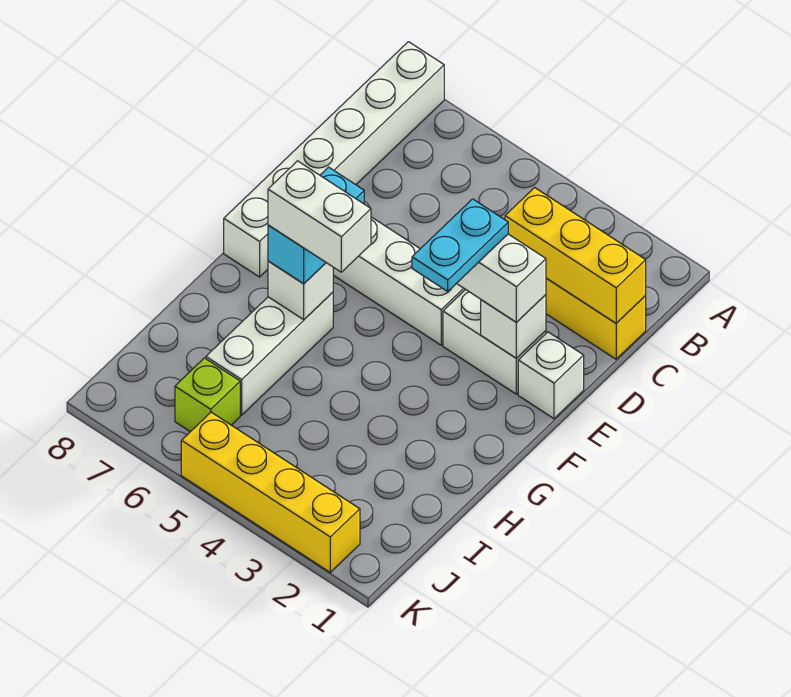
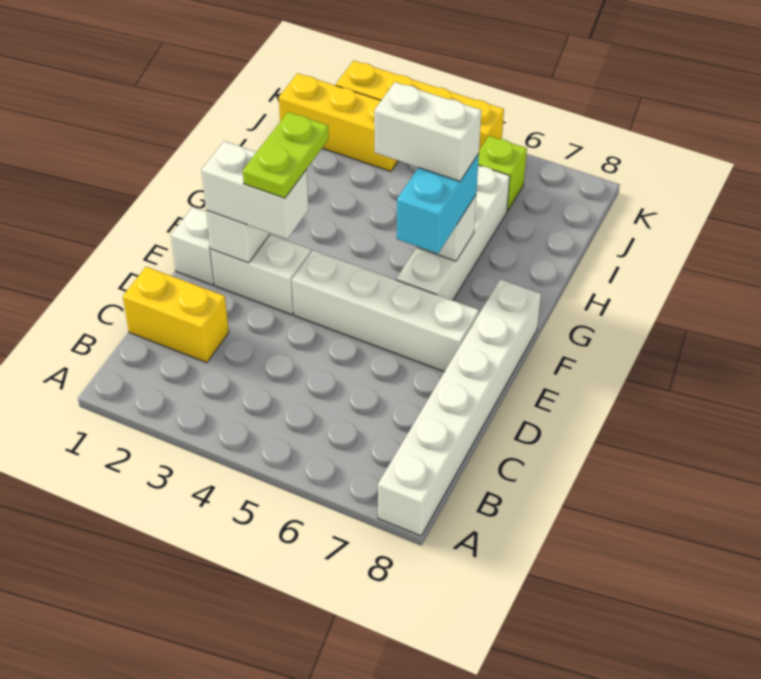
yellow 1x3 brick [505,188,646,323] -> yellow 1x3 brick moved to [279,73,398,171]
cyan 1x2 plate [412,199,508,291] -> lime 1x2 plate [243,112,329,198]
white 1x3 brick [206,292,333,415] -> white 1x4 brick [396,165,510,300]

